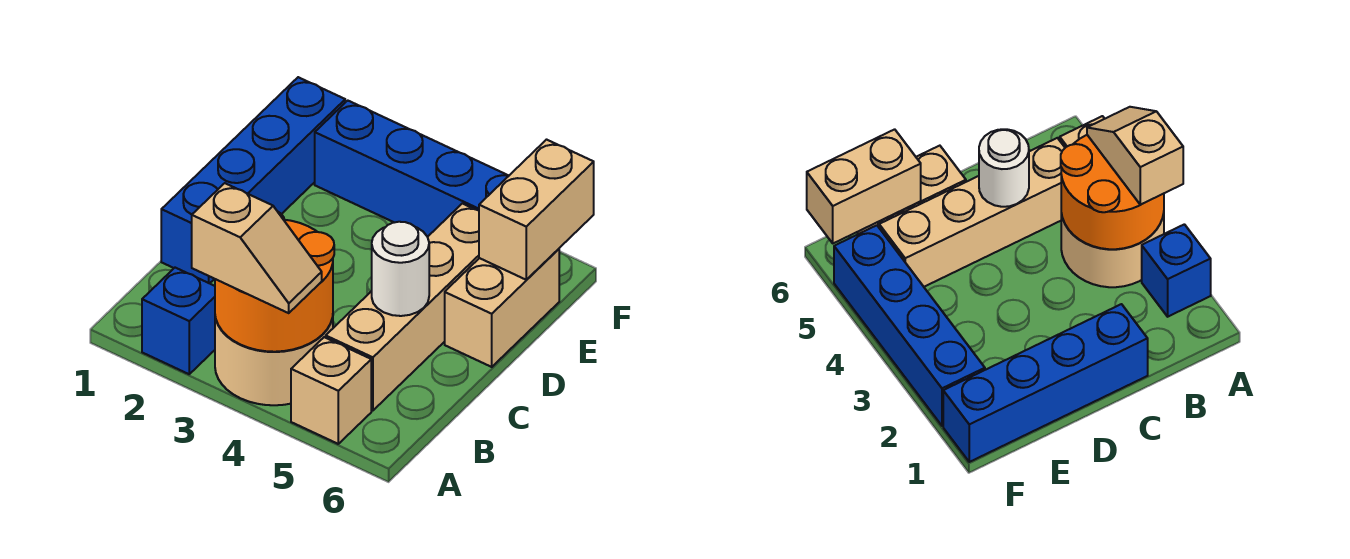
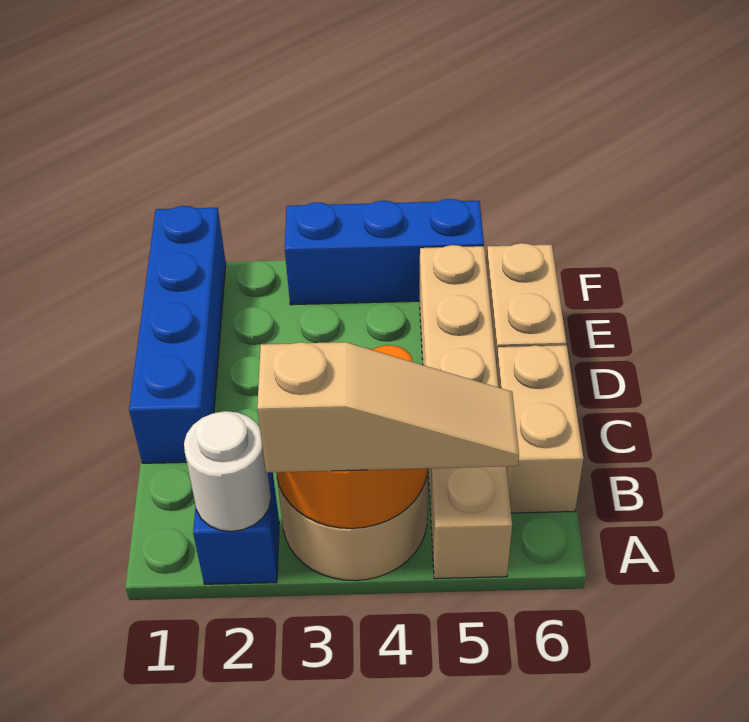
tan 1x2 slope [192,183,322,313] -> tan 1x3 slope [257,342,519,473]
white 1x1 round brick [372,222,429,316] -> white 1x1 round brick moved to [184,411,271,532]
tan 1x2 brick [479,140,594,280] -> tan 1x2 brick moved to [496,345,584,513]
blue 1x4 brick [315,101,508,237] -> blue 1x3 brick [285,199,484,305]

